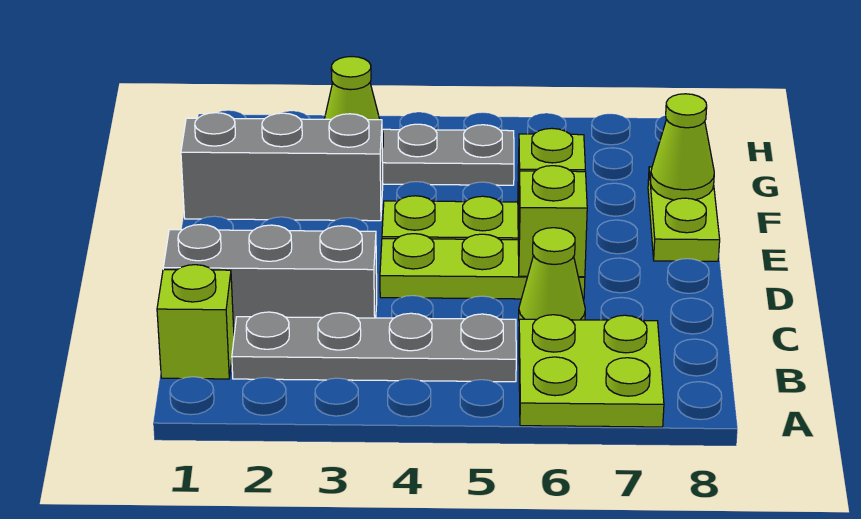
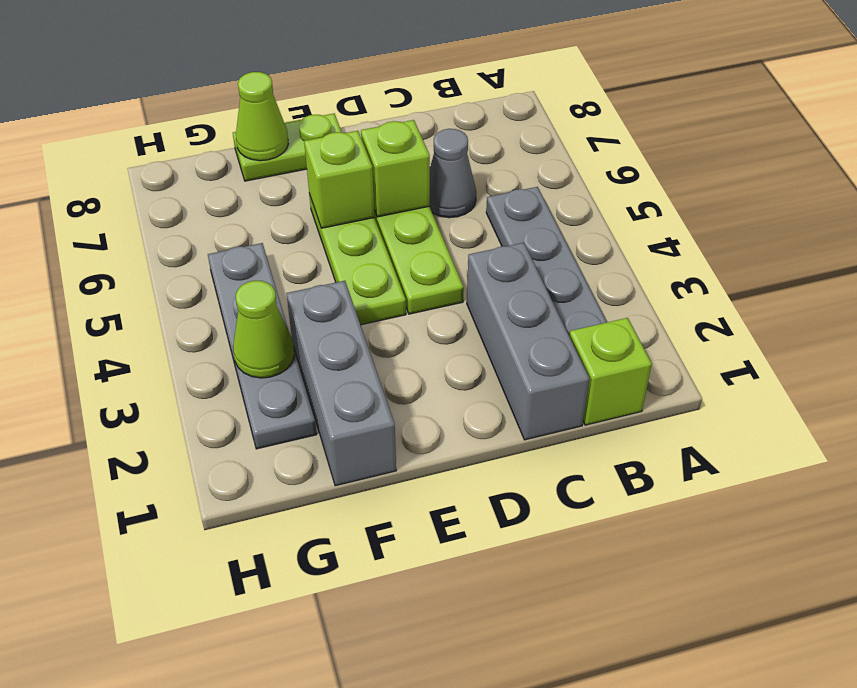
lime 2x2 plate [519,315,664,427] -> none
lime 1x1 cone [519,228,585,320] -> grey 1x1 cone [429,129,476,218]

